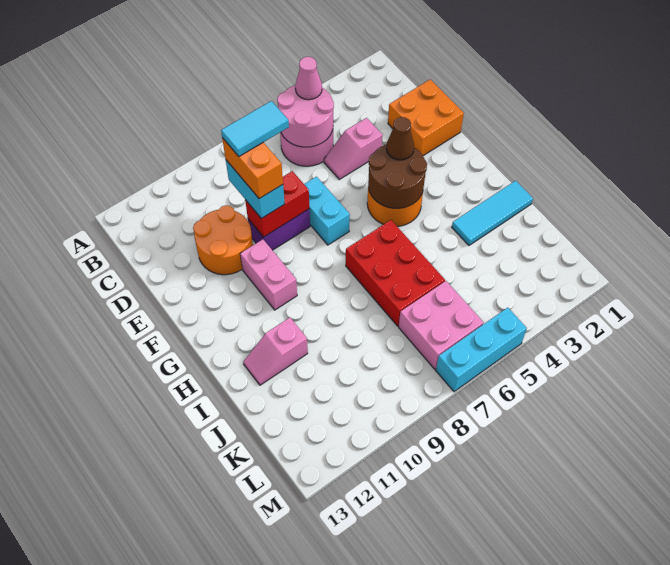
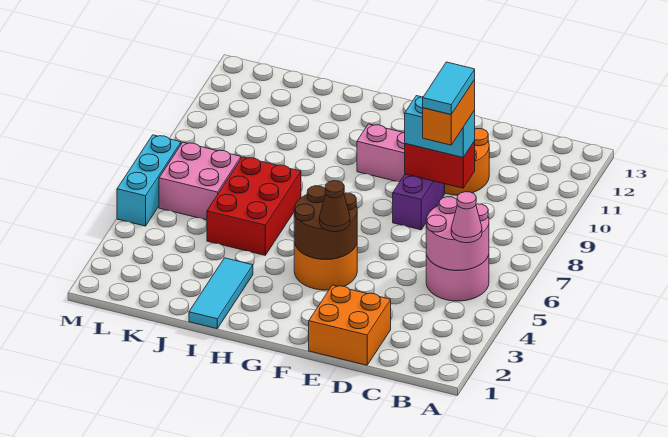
pink 1x2 slope [324,118,383,179] -> none
orange 1x2 brick [222,138,283,199] -> orange 1x2 brick turned to [423,80,475,145]
cyan 1x2 brick [304,177,350,245] -> none
red 1x2 brick [245,171,309,237] -> red 1x2 brick turned to [405,141,475,188]
red 2x3 brick [346,220,445,326] -> red 2x3 brick turned to [207,157,301,255]
pink 1x2 slope [243,318,308,385] -> none

